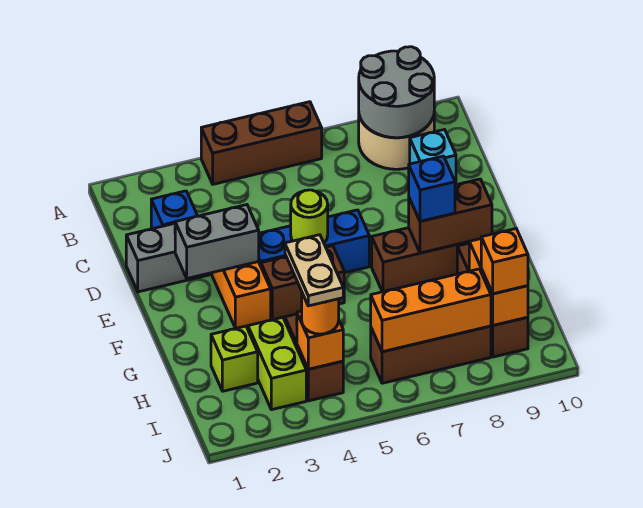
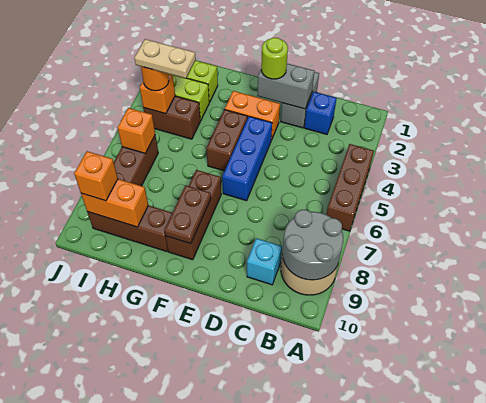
grey 1x2 brick [175,205,259,278] -> grey 1x2 brick turned to [257,64,314,109]
lime 1x1 round brick [291,190,328,243] -> lime 1x1 round brick moved to [261,38,288,79]
brown 1x2 brick [409,179,492,253] -> brown 1x2 plate [165,185,211,244]
blue 1x1 brick [409,156,455,221] -> none
orange 1x3 brick [371,269,491,352] -> orange 1x1 brick [118,108,155,153]

